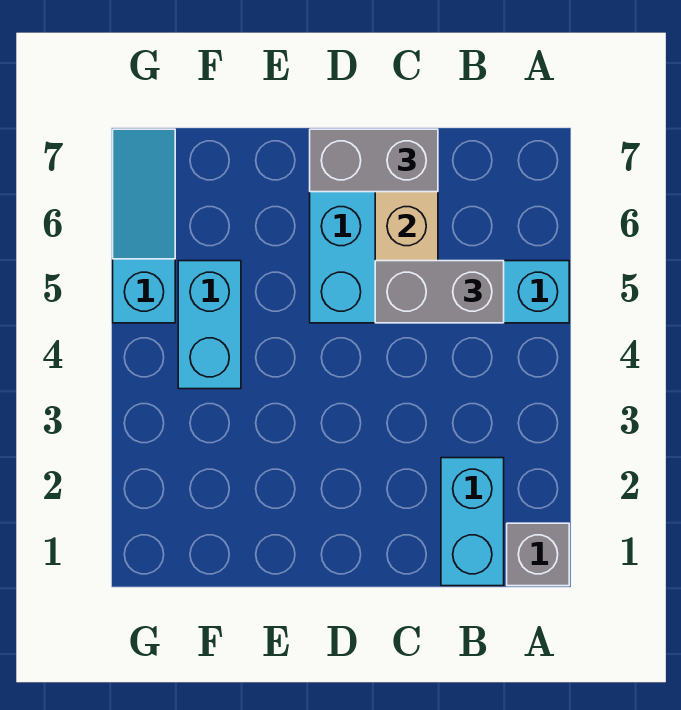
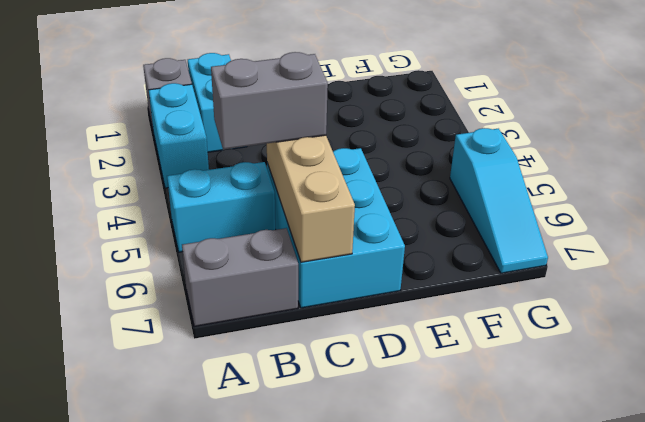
grey 1x2 brick [310,129,438,192] -> grey 1x2 brick moved to [182,228,298,327]
cyan 1x2 brick [178,261,241,389] -> cyan 1x2 brick moved to [149,83,209,188]

